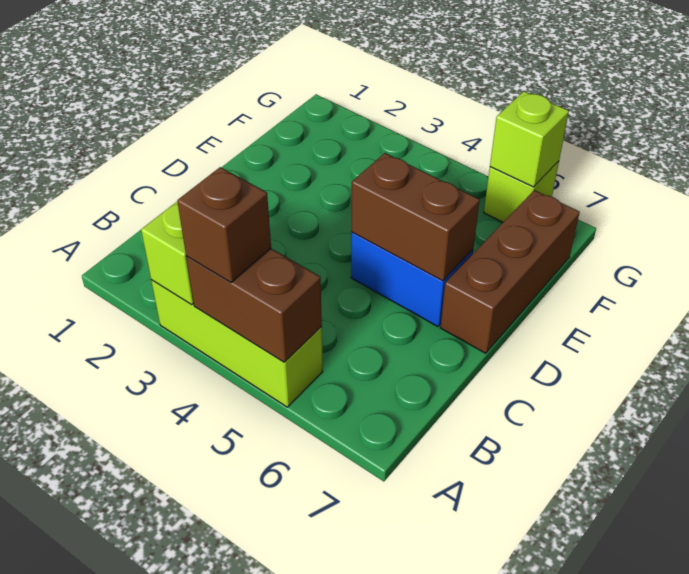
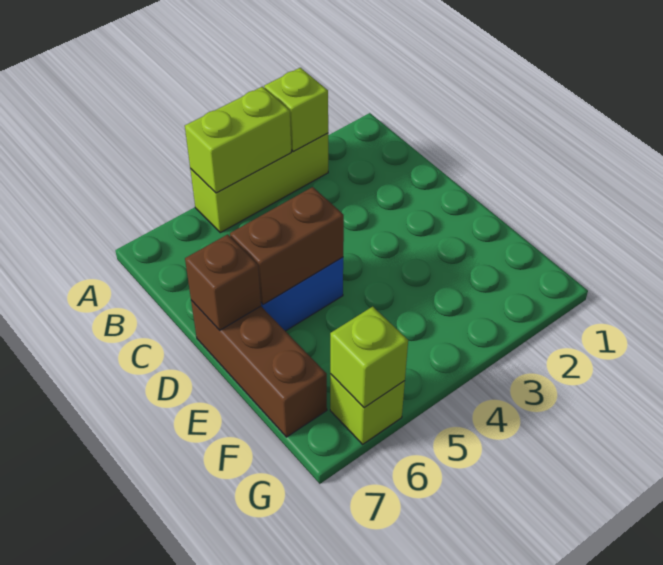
brown 1x2 brick [186,249,322,362] -> lime 1x2 brick [185,87,291,193]
brown 1x1 brick [177,167,271,283] -> brown 1x1 brick moved to [185,234,261,330]

